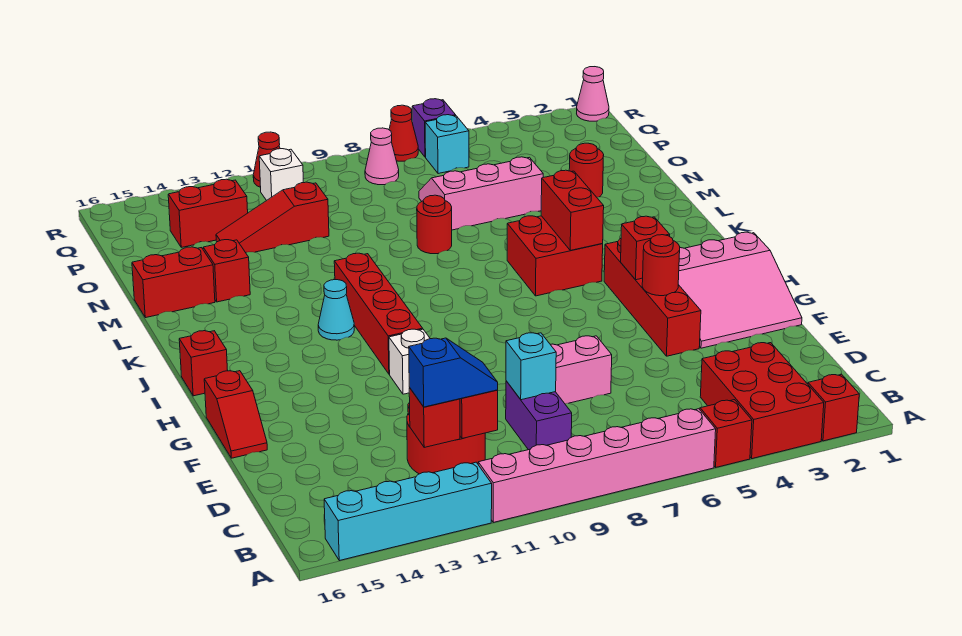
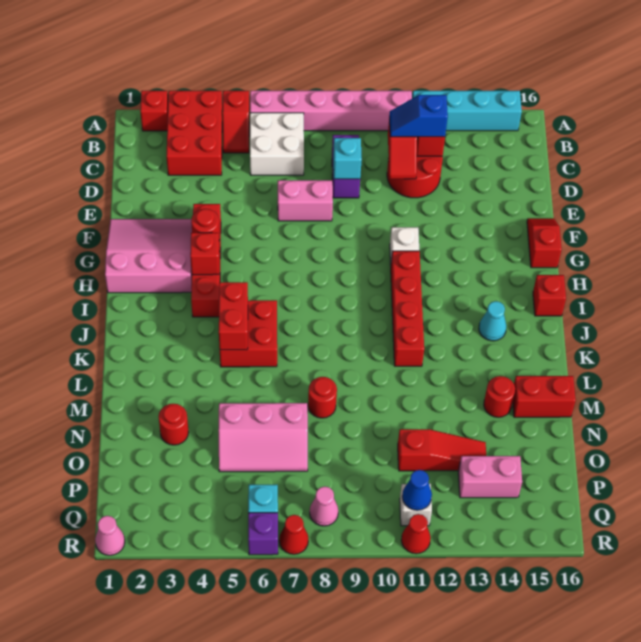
none -> white 2x2 brick [250,113,304,175]
cyan 1x1 cone [318,280,354,340] -> cyan 1x1 cone moved to [479,301,506,341]
red 1x1 brick [203,240,250,302] -> red 1x1 round brick [484,376,515,417]
red 1x2 brick [168,179,248,247] -> pink 1x2 brick [458,456,522,498]
none -> blue 1x1 cone [402,470,432,510]

